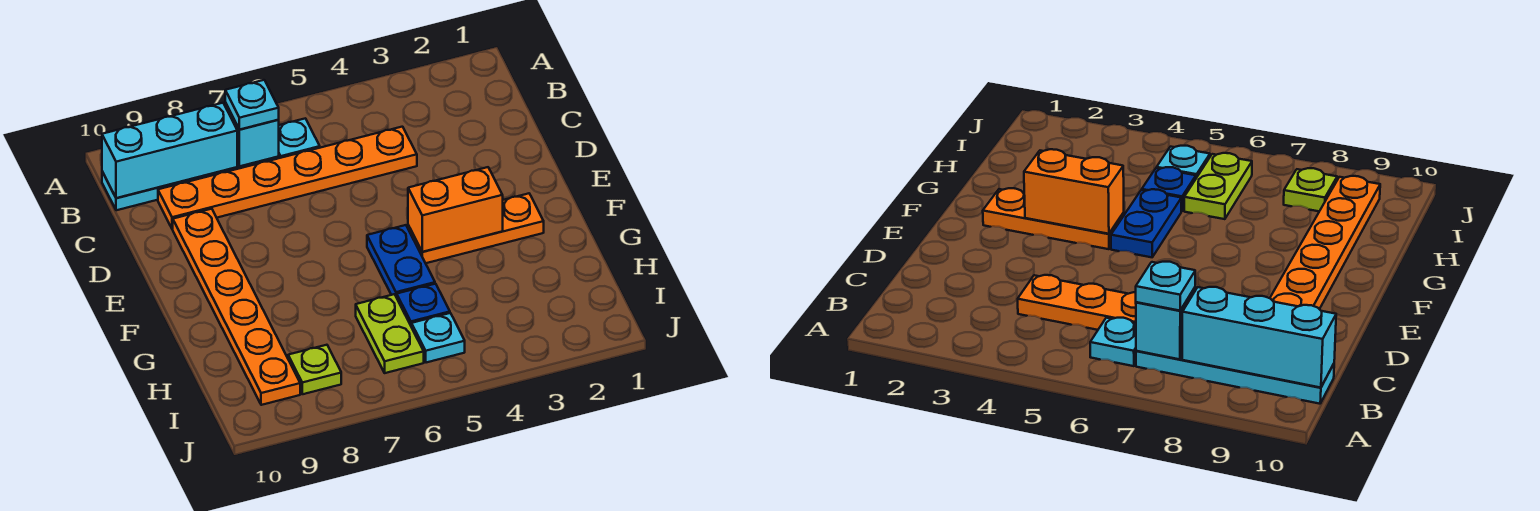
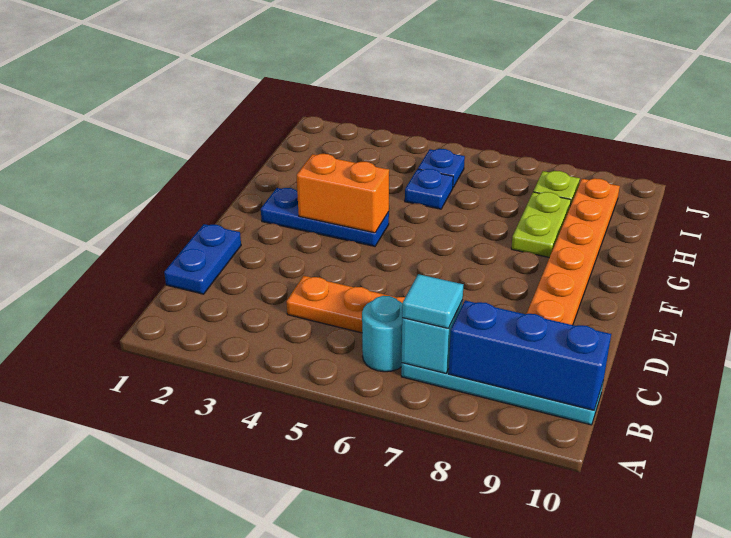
cyan 1x1 plate [278,118,320,158] -> cyan 1x1 round brick [362,296,403,372]
cyan 1x1 plate [225,80,279,130] -> cyan 1x1 tile [402,274,463,328]
cyan 1x3 brick [102,103,237,198] -> blue 1x3 brick [449,300,611,410]
orange 1x3 plate [408,193,544,263] -> blue 1x3 plate [261,188,389,246]
blue 1x2 plate [367,225,435,297] -> blue 1x2 plate moved to [164,224,241,294]
lime 1x2 plate [356,294,424,373] -> lime 1x2 plate moved to [511,192,571,257]
cyan 1x1 plate [412,313,465,363] -> blue 1x1 plate [418,149,465,187]

